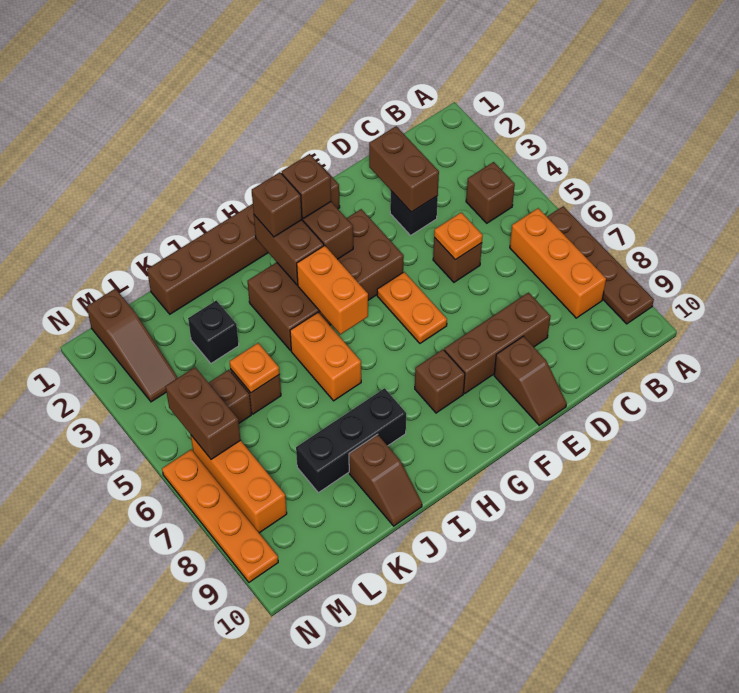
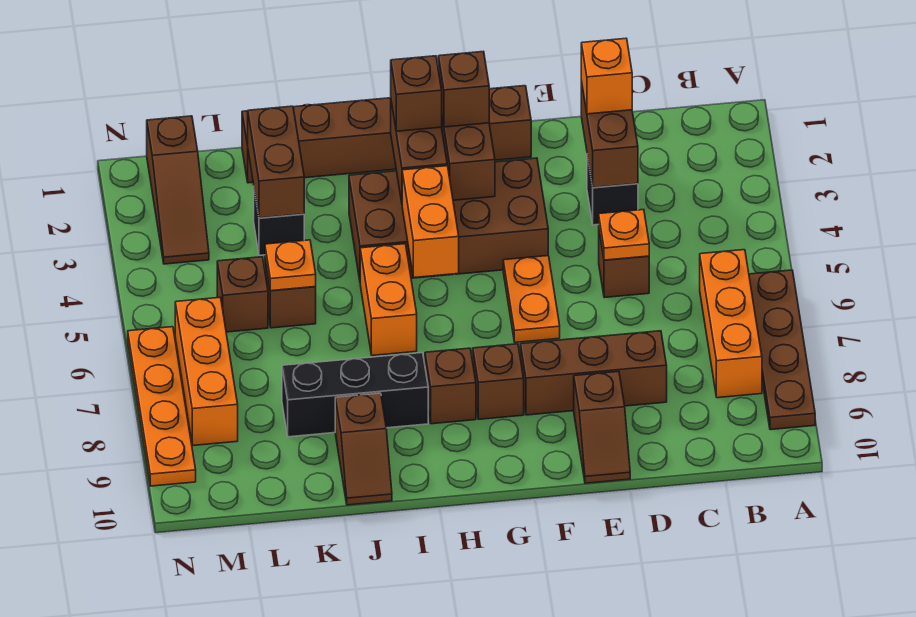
brown 1x1 brick [466,162,515,223] -> brown 1x1 brick moved to [425,348,476,424]
none -> orange 1x1 brick [581,38,632,114]
brown 1x2 brick [166,367,241,459] -> brown 1x2 brick moved to [248,106,304,218]

